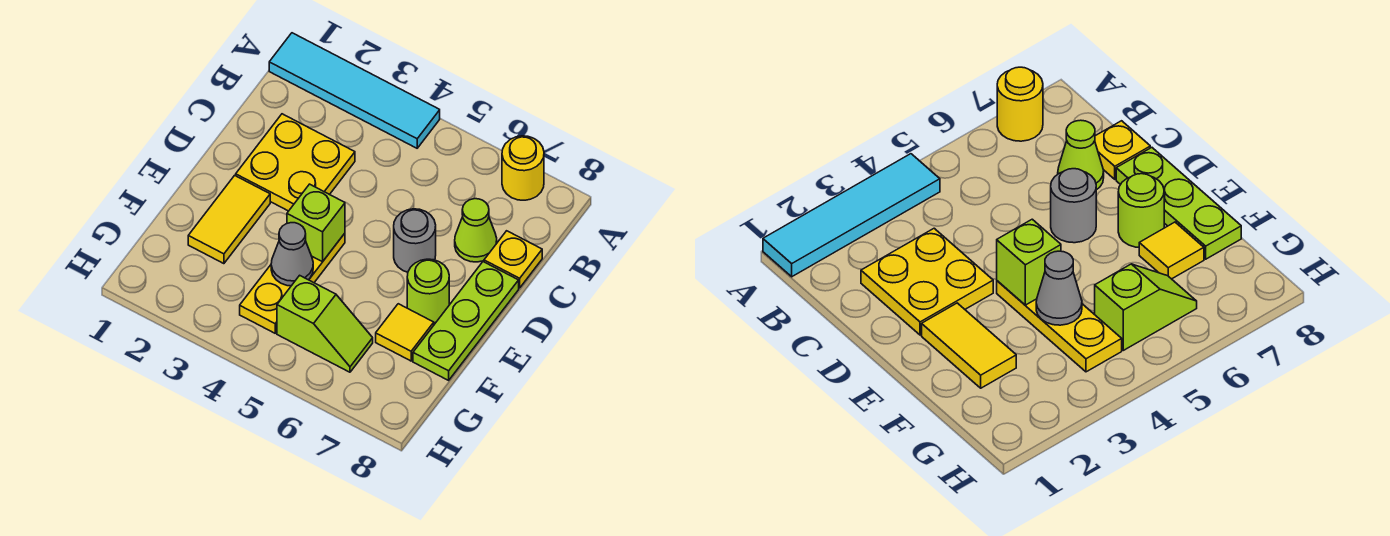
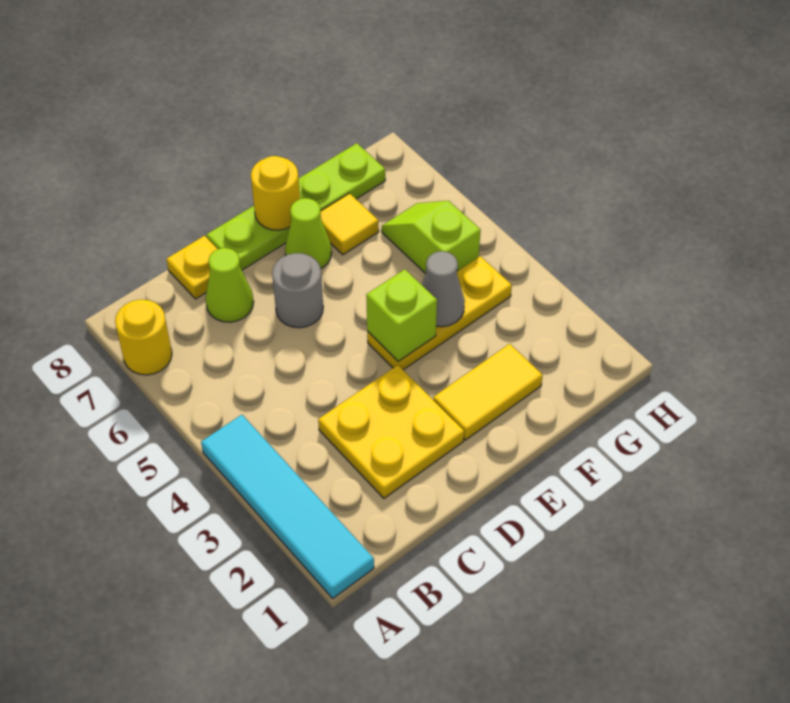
lime 1x3 plate [413,262,519,380] -> lime 1x4 plate [207,143,385,270]
lime 1x1 round brick [407,259,449,323] -> lime 1x1 cone [285,198,332,269]
none -> yellow 1x1 round brick [251,156,300,230]

